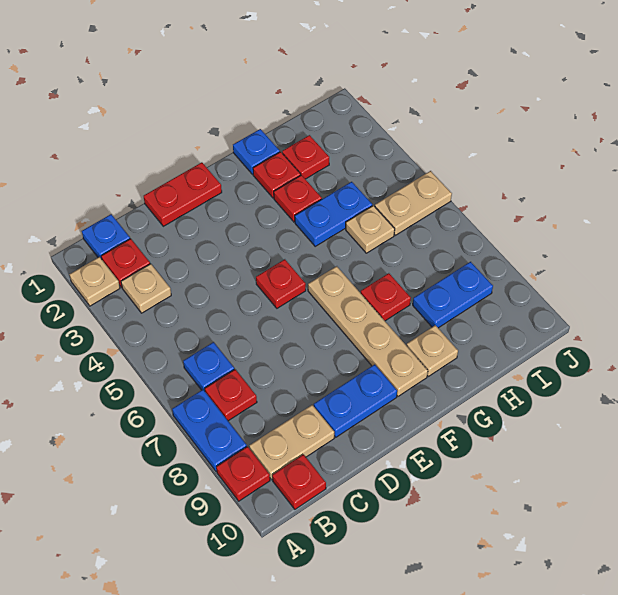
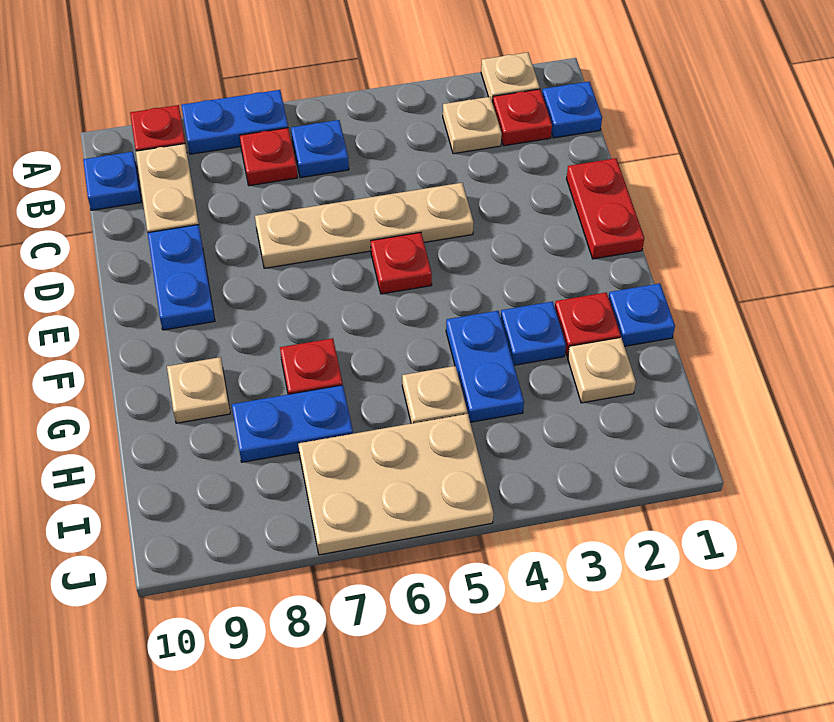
red 1x1 plate [272,454,326,509] -> blue 1x1 plate [83,152,141,210]
tan 1x4 plate [308,266,428,396] -> tan 1x4 plate moved to [255,183,474,268]
red 1x1 plate [274,175,322,222] -> blue 1x1 plate [501,301,566,365]
red 1x1 plate [282,135,329,179] -> tan 1x1 plate [568,338,636,403]
blue 1x2 plate [413,262,493,328] -> blue 1x2 plate turned to [232,385,353,462]
tan 1x2 plate [375,171,452,235] -> tan 2x3 plate [298,414,494,555]

